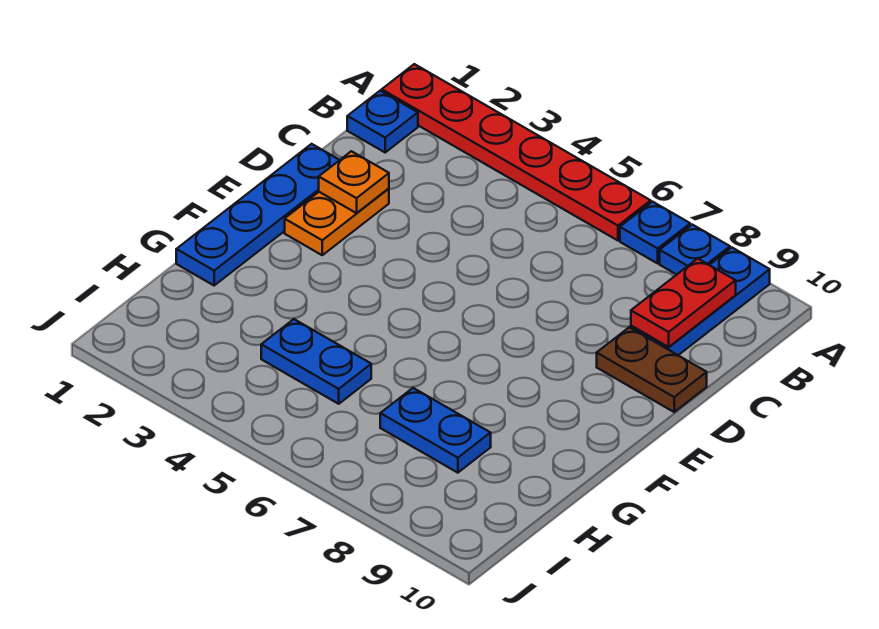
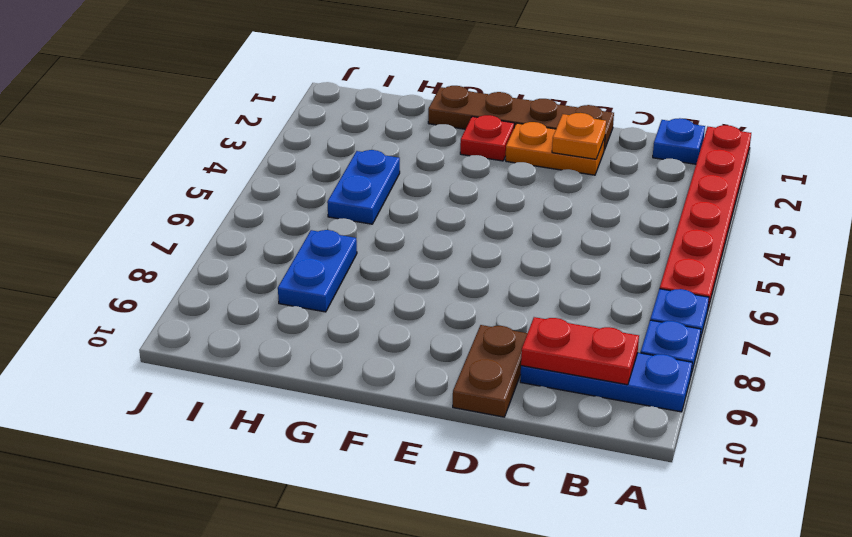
blue 1x4 plate [176,144,339,285] -> brown 1x4 plate [428,86,614,150]
none -> red 1x1 plate [460,115,514,161]

